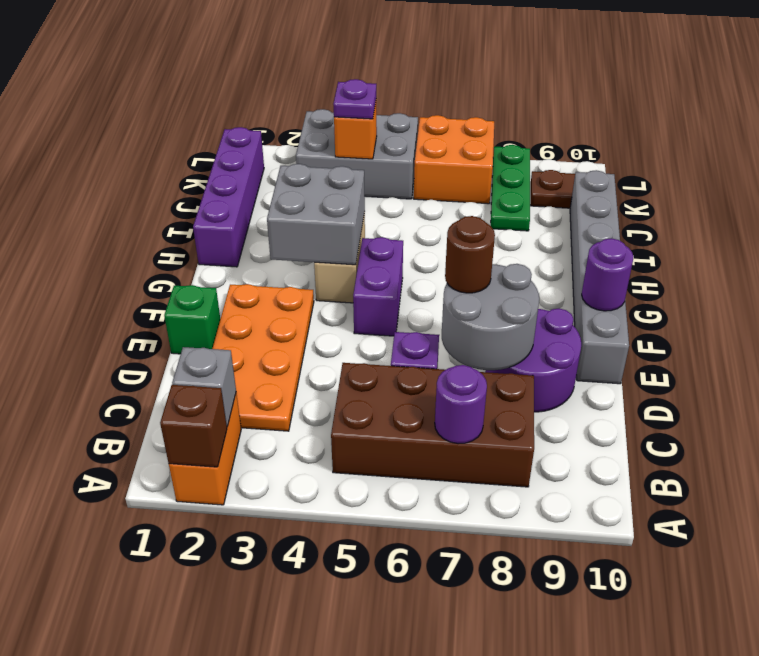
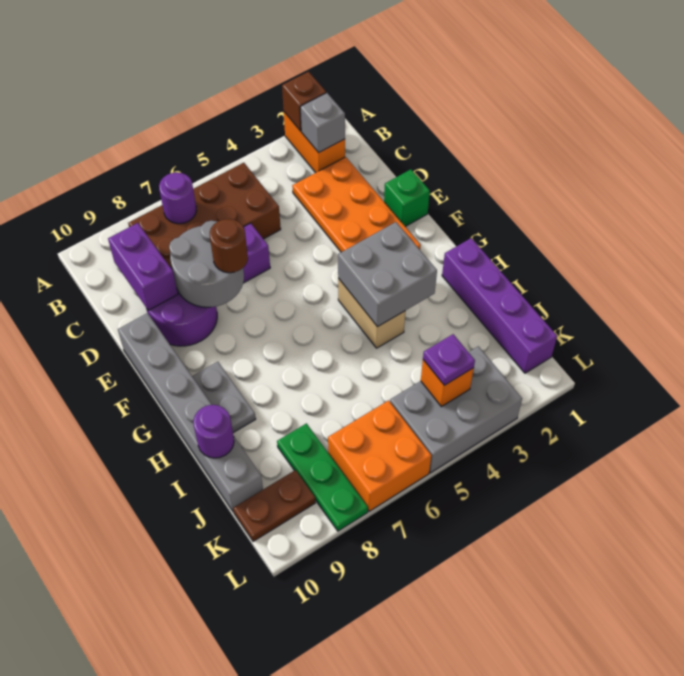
purple 1x2 brick [353,237,403,336] -> purple 1x2 brick moved to [108,223,178,311]
purple 1x1 round brick [582,238,634,311] -> purple 1x1 round brick moved to [193,405,234,458]
none -> grey 1x2 plate [192,362,256,433]

